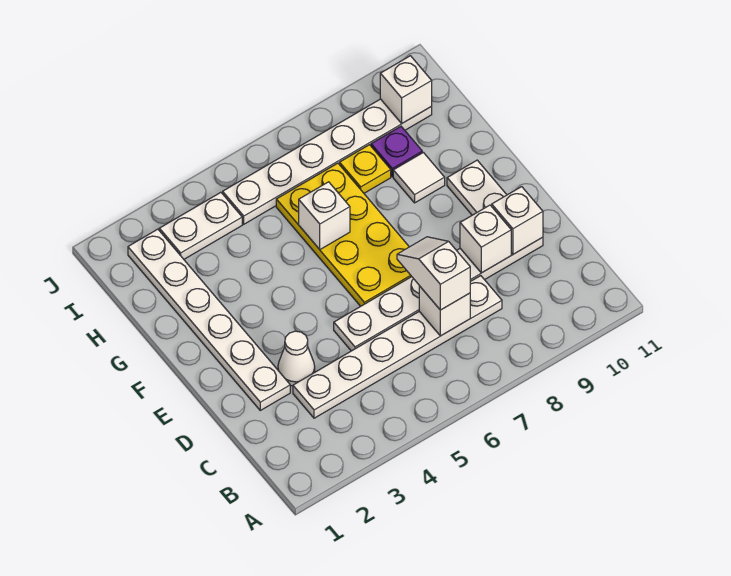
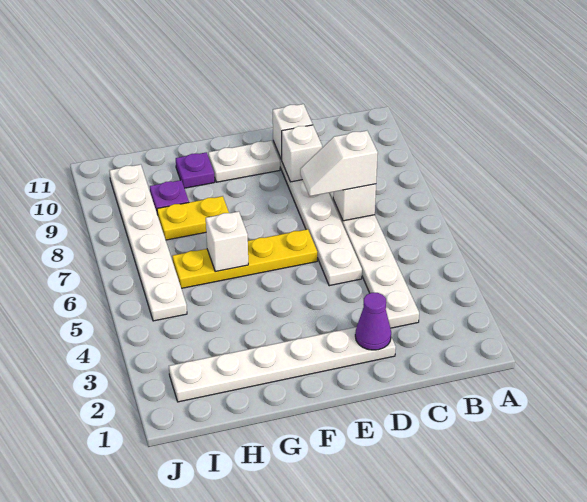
none -> purple 1x1 cone [355,293,391,350]
white 1x1 cone [278,331,315,386] -> none
yellow 2x4 plate [276,163,412,306] -> yellow 1x4 plate [172,229,317,288]
white 1x1 tile [393,152,445,203] -> none
none -> purple 1x1 plate [176,152,215,188]
yellow 1x1 plate [340,145,391,193] -> yellow 1x2 plate [157,196,229,240]
white 1x2 plate [159,192,242,259] -> none
white 1x1 brick [380,56,432,123] -> none

